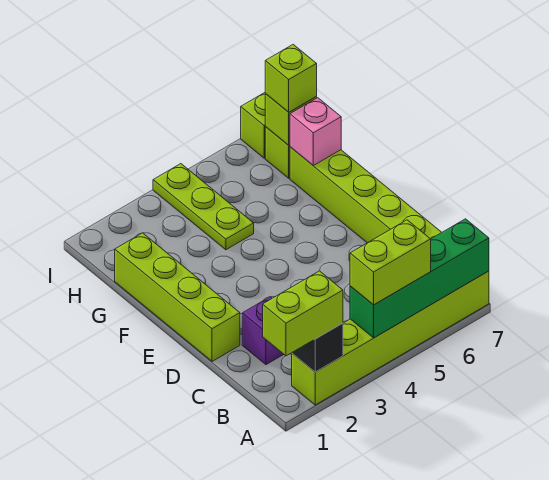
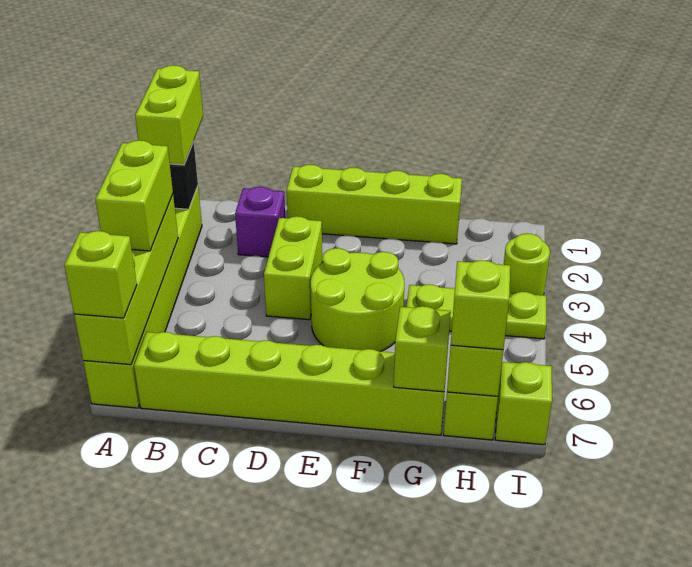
green 1x4 brick [350,219,489,338] -> lime 1x4 brick [74,195,178,365]
none -> lime 1x1 brick [64,231,137,318]
none -> lime 1x2 brick [264,216,322,320]
none -> lime 2x2 round brick [311,248,404,352]
pink 1x1 brick [290,98,341,166] -> lime 1x1 brick [394,306,451,392]
none -> lime 1x1 round brick [504,233,550,295]

